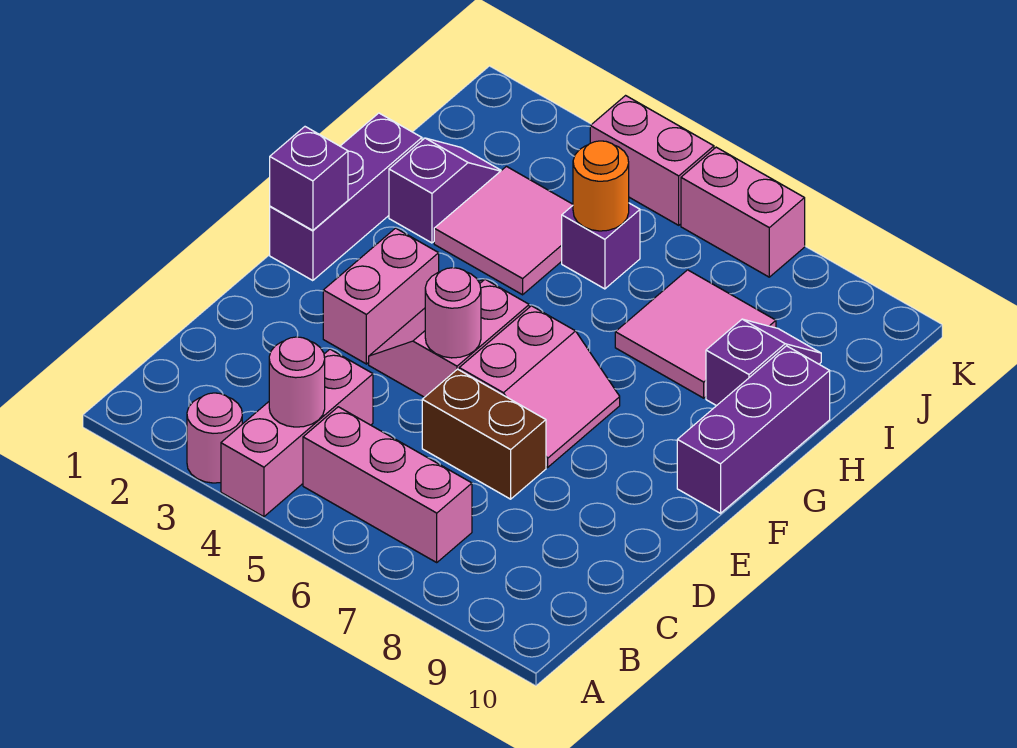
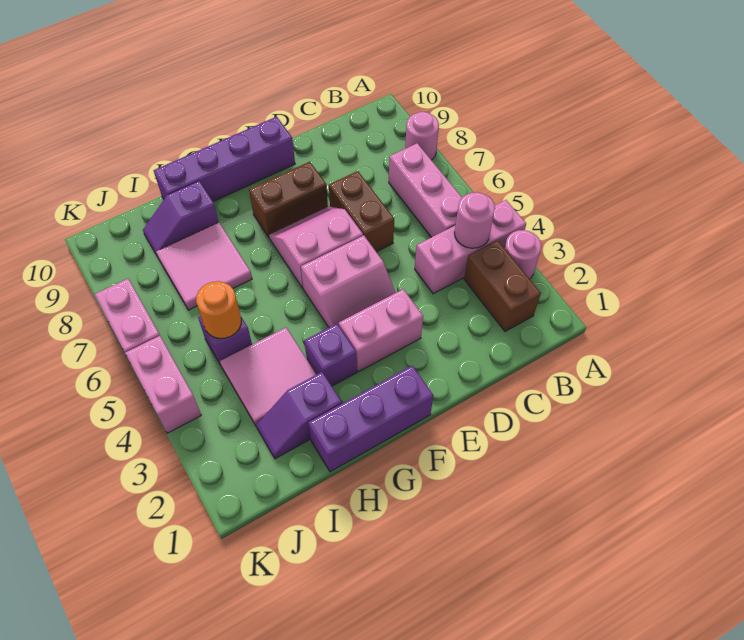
none -> brown 1x2 brick [464,240,541,332]
pink 1x1 round brick [425,268,481,358] -> pink 1x1 round brick moved to [405,112,439,160]
none -> brown 1x2 brick [249,162,328,237]
purple 1x1 brick [270,127,348,230] -> purple 1x1 brick moved to [304,324,357,386]
purple 1x3 brick [677,346,830,513] -> purple 1x4 brick [154,117,295,202]

